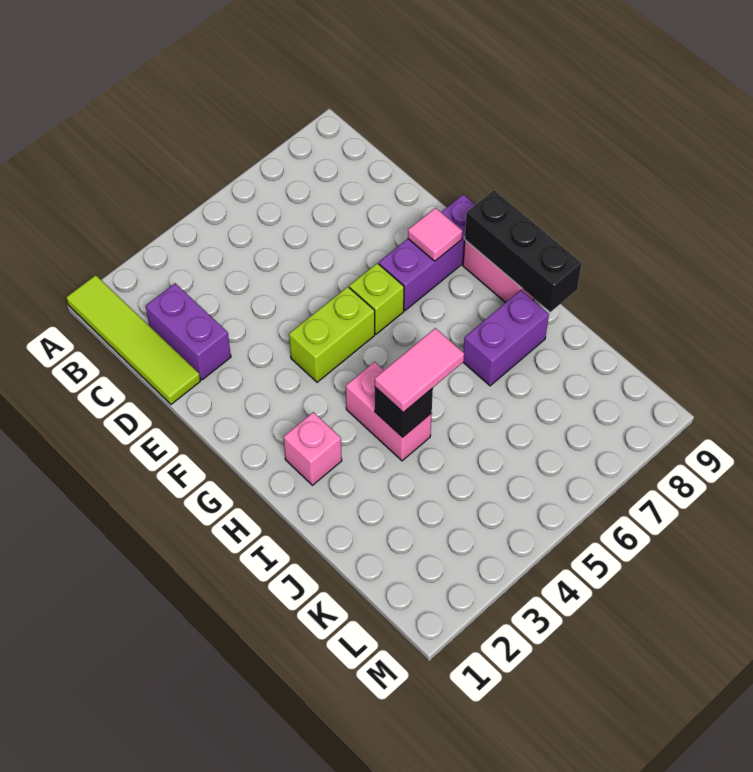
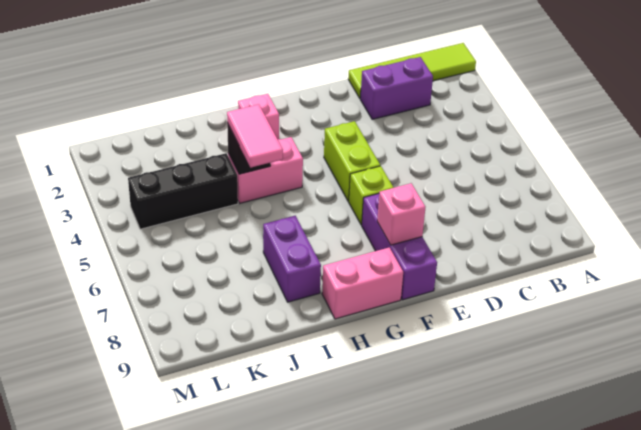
pink 1x1 tile [408,208,462,261] -> pink 1x1 brick [377,183,425,245]
black 1x3 brick [465,190,582,312] -> black 1x3 brick moved to [128,153,238,229]

